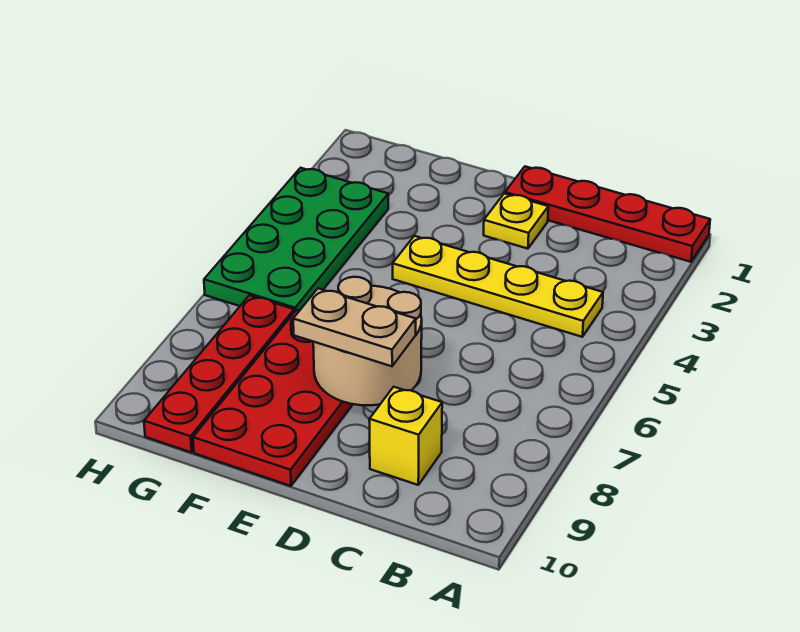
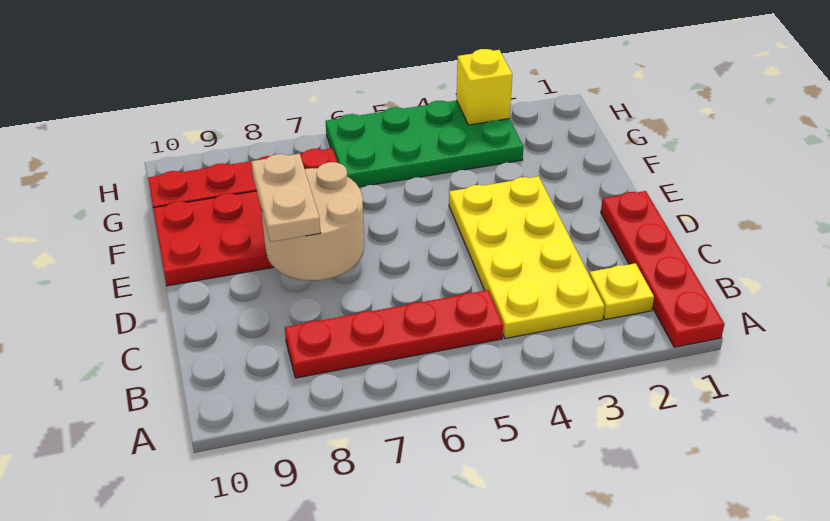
yellow 1x4 plate [393,236,603,337] -> yellow 2x4 plate [449,176,605,338]
none -> red 1x4 plate [285,290,503,378]
yellow 1x1 brick [369,387,442,485] -> yellow 1x1 brick moved to [457,49,512,125]
yellow 1x1 plate [484,194,548,249] -> yellow 1x1 plate moved to [589,263,654,320]

